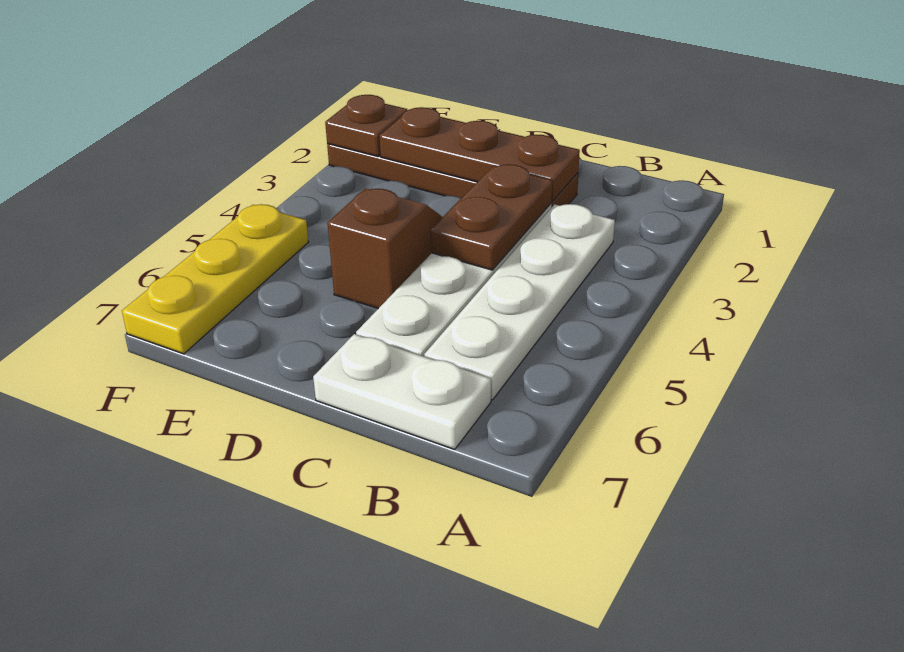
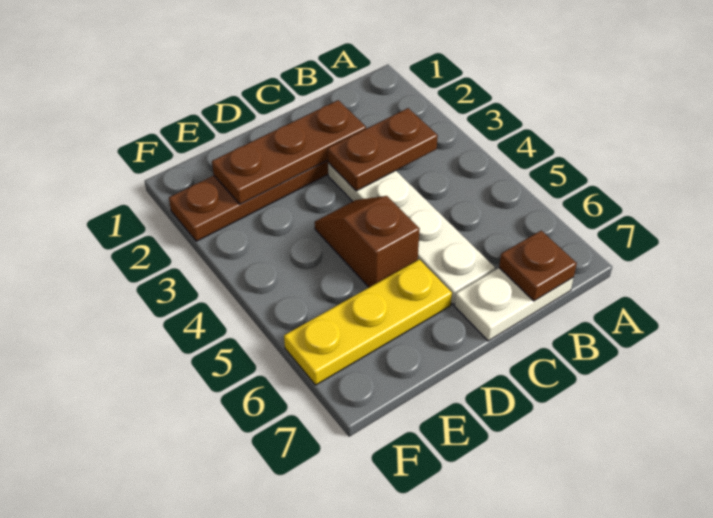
white 1x4 plate [424,204,615,400] -> none
brown 1x2 plate [431,164,552,270] -> brown 1x2 plate turned to [328,108,438,191]
brown 1x1 plate [325,95,407,156] -> brown 1x1 plate moved to [499,231,577,301]
yellow 1x3 plate [122,204,309,354] -> yellow 1x3 plate turned to [284,259,452,385]

